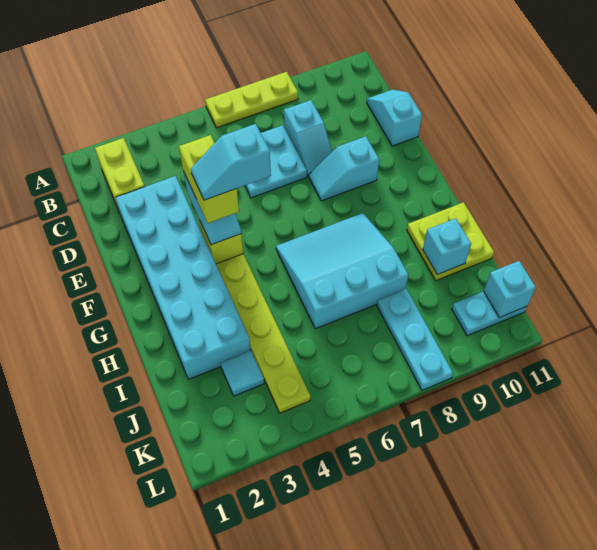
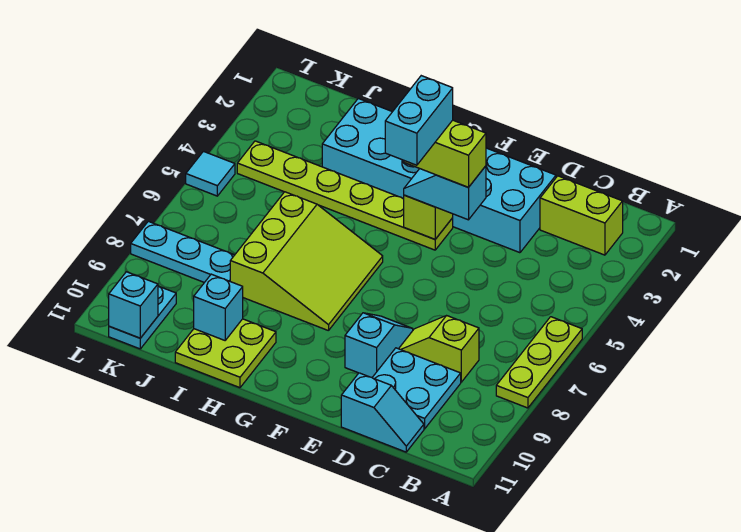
cyan 2x2 plate [245,125,307,198] -> cyan 2x2 plate moved to [372,348,461,429]
cyan 1x2 slope [284,100,332,177] -> lime 1x2 slope [399,316,479,382]
cyan 1x2 slope [191,124,271,200] -> cyan 1x2 brick [385,76,453,165]
cyan 3x3 slope [276,213,408,329] -> lime 3x3 slope [230,192,383,331]
cyan 1x1 tile [221,351,264,396] -> cyan 1x1 tile moved to [186,151,235,196]

